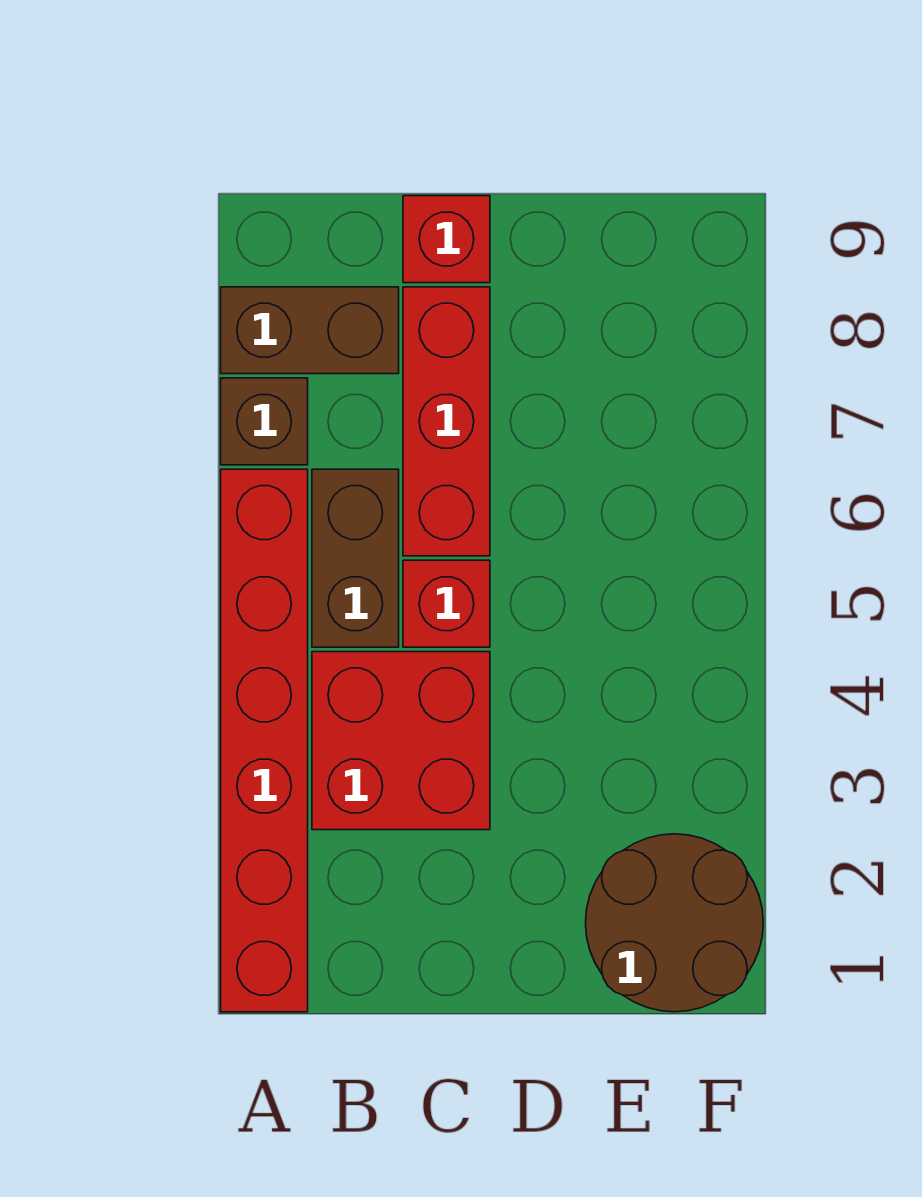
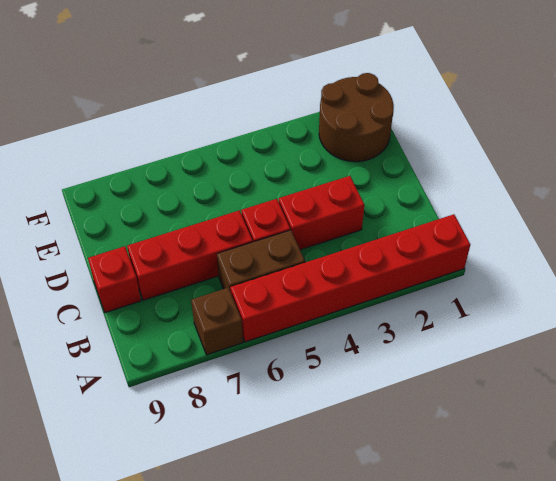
brown 1x2 brick [221,287,399,374] -> none
red 2x2 brick [312,652,490,830] -> red 1x2 brick [279,176,364,250]

